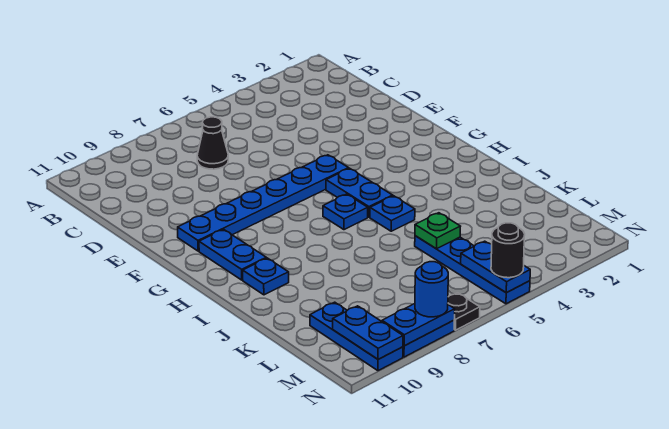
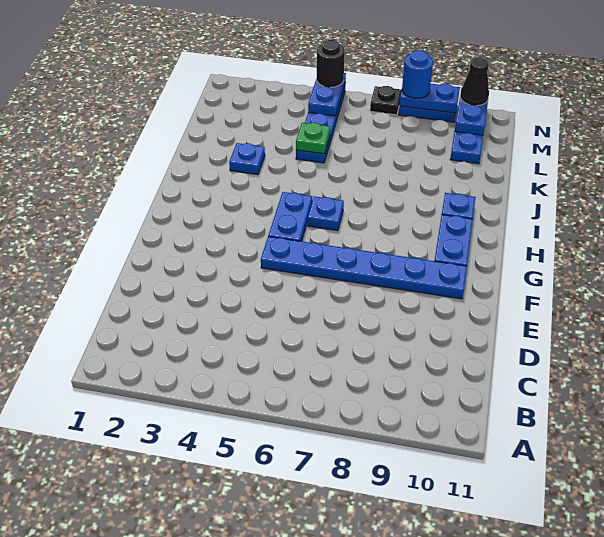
black 1x1 cone [197,117,228,169] -> black 1x1 cone moved to [460,58,489,106]
blue 1x1 plate [370,196,415,231] -> blue 1x1 plate moved to [229,143,265,175]

